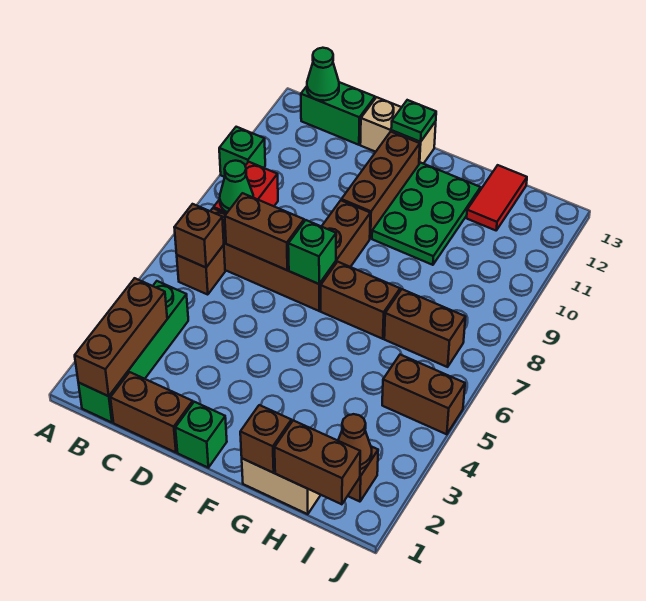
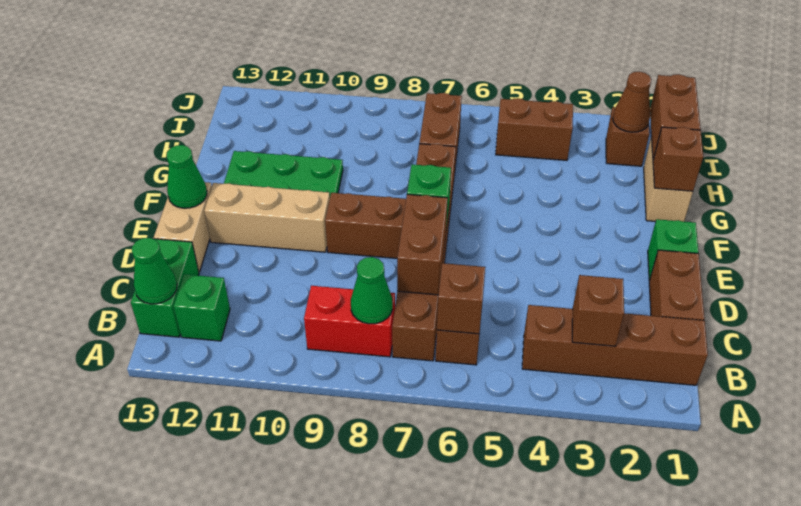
green 1x1 brick [219,127,265,177] -> green 1x1 brick moved to [174,274,230,341]
green 1x4 brick [79,281,188,422] -> brown 1x4 brick [522,305,708,385]
brown 1x3 brick [75,278,167,396] -> brown 1x1 brick [572,275,624,346]
brown 1x3 brick [341,132,420,239] -> tan 1x3 brick [204,183,330,252]
green 1x1 plate [391,100,436,142] -> green 1x1 cone [167,145,207,208]
red 1x2 tile [467,165,527,230] -> none
brown 1x2 brick [382,355,465,434] -> brown 1x2 brick turned to [496,98,573,160]

